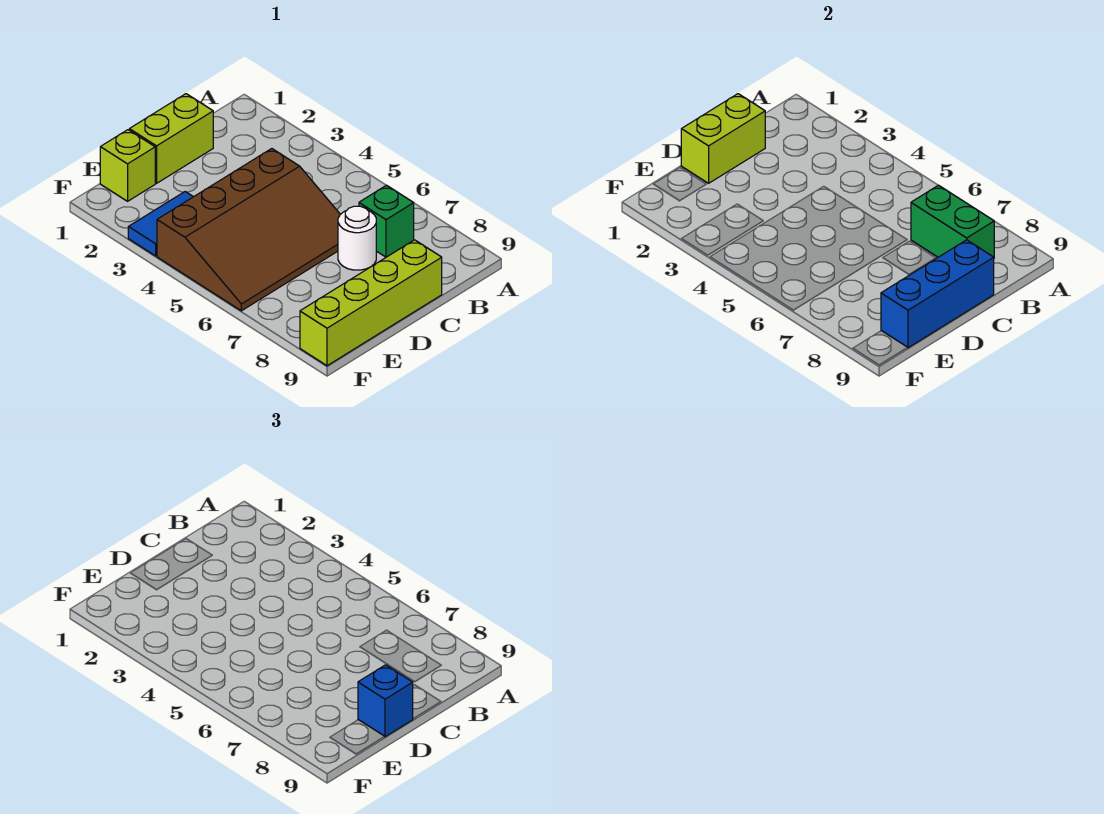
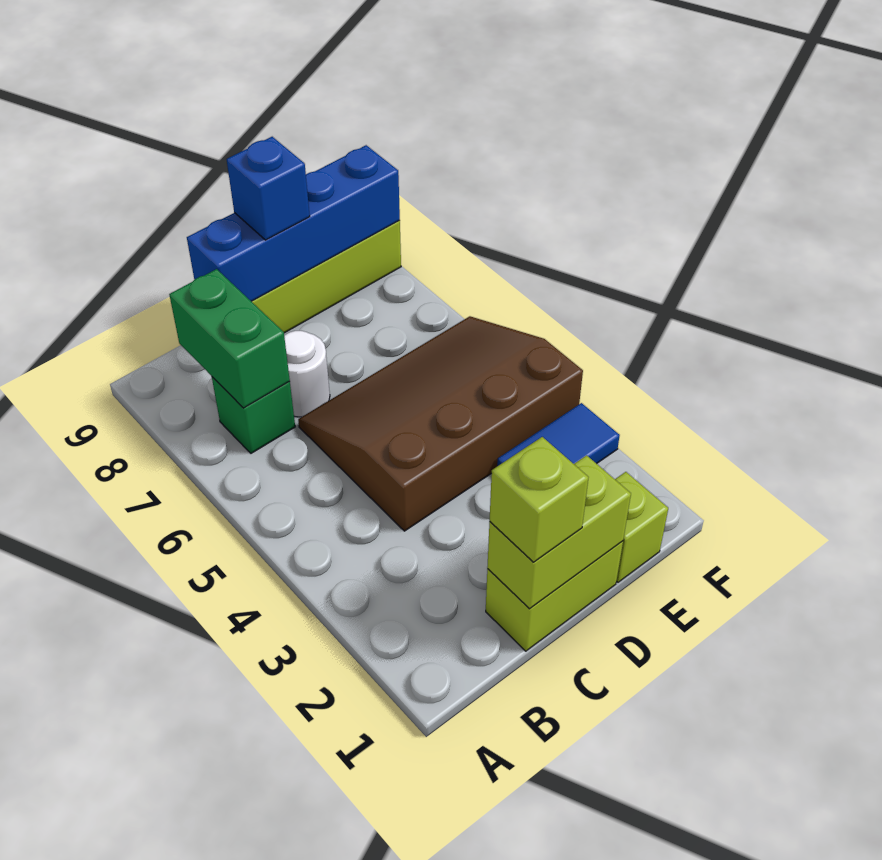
none -> lime 1x1 brick [490,437,589,562]
blue 1x3 brick [881,240,994,348] -> blue 1x4 brick [187,145,400,301]

